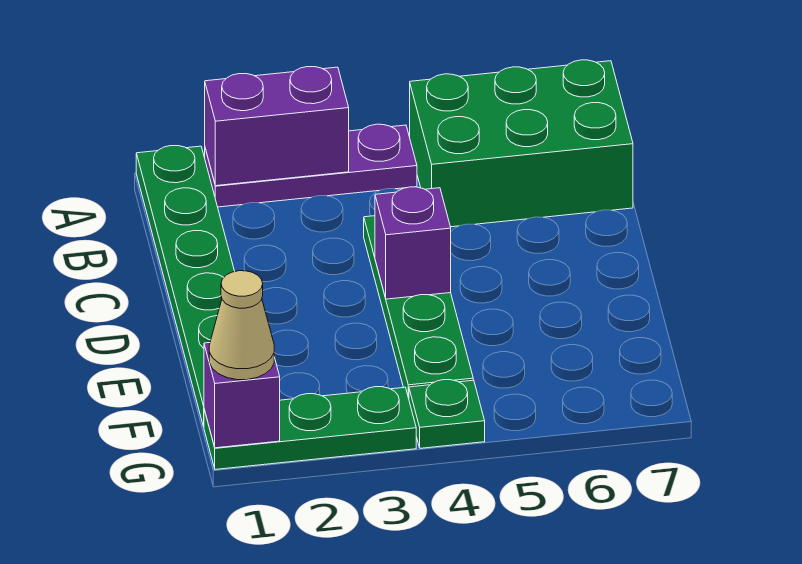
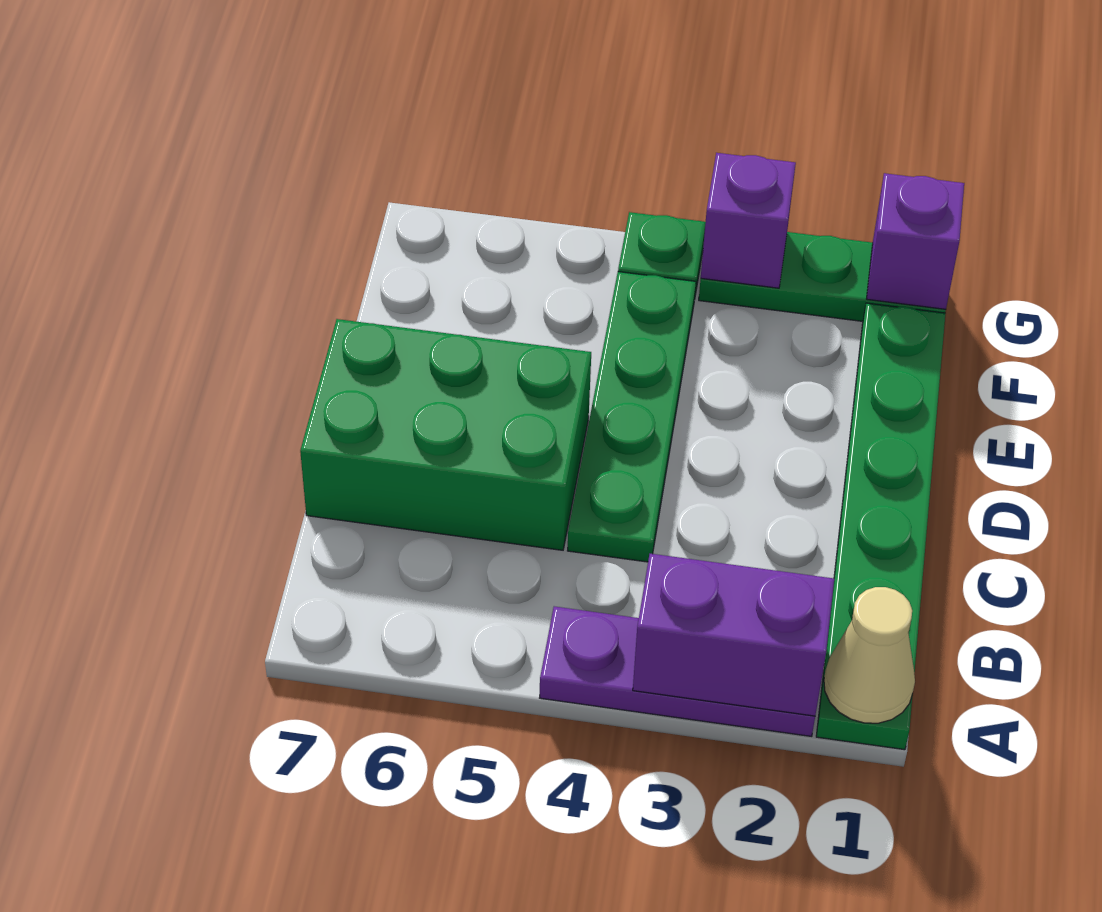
green 2x3 brick [410,60,633,227] -> green 2x3 brick moved to [300,319,591,550]
purple 1x1 brick [375,187,451,299] -> purple 1x1 brick moved to [701,153,796,288]
tan 1x1 cone [209,271,274,380] -> tan 1x1 cone moved to [824,587,915,723]

